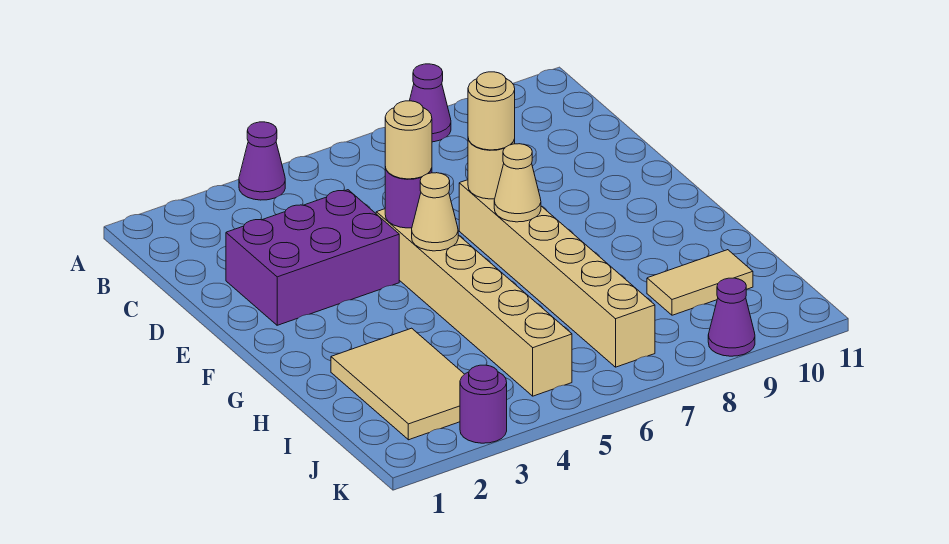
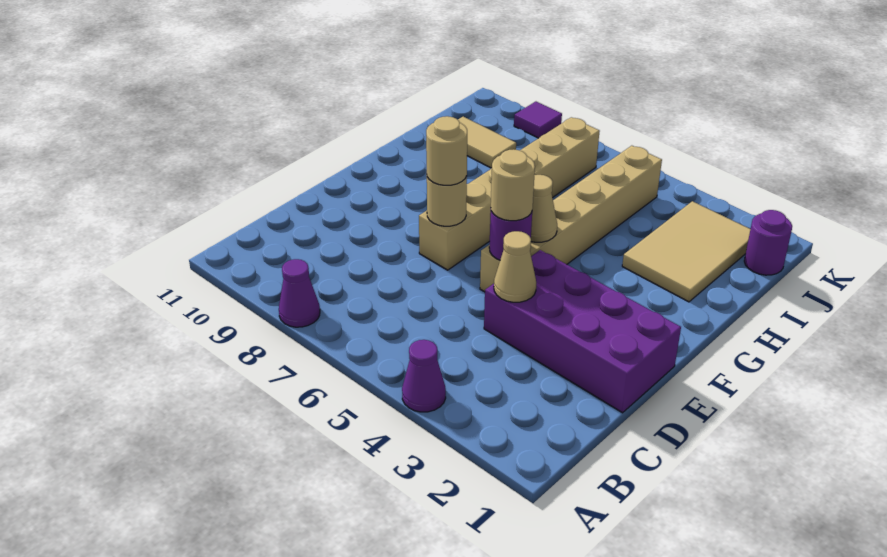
purple 2x3 brick [226,190,399,325] -> purple 2x4 brick [484,250,681,413]
tan 1x1 cone [494,144,541,222] -> tan 1x1 cone moved to [494,231,536,302]
purple 1x1 round brick [460,365,507,443] -> purple 1x1 round brick moved to [744,210,792,275]
purple 1x1 cone [708,278,755,356] -> purple 1x1 tile [514,102,562,138]

